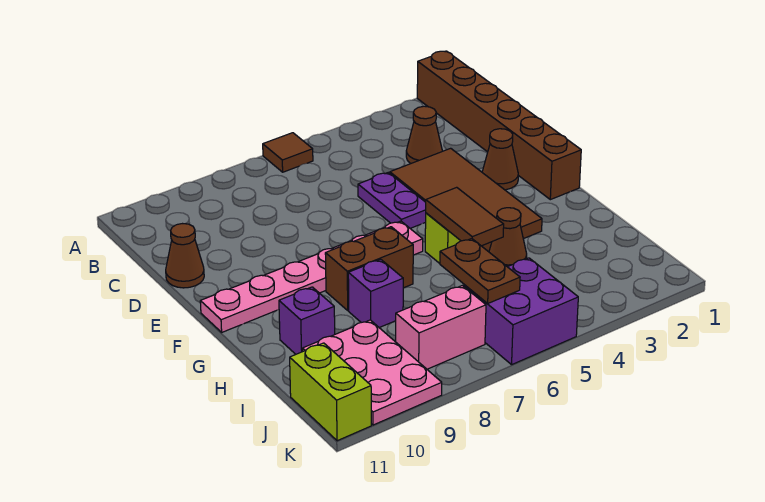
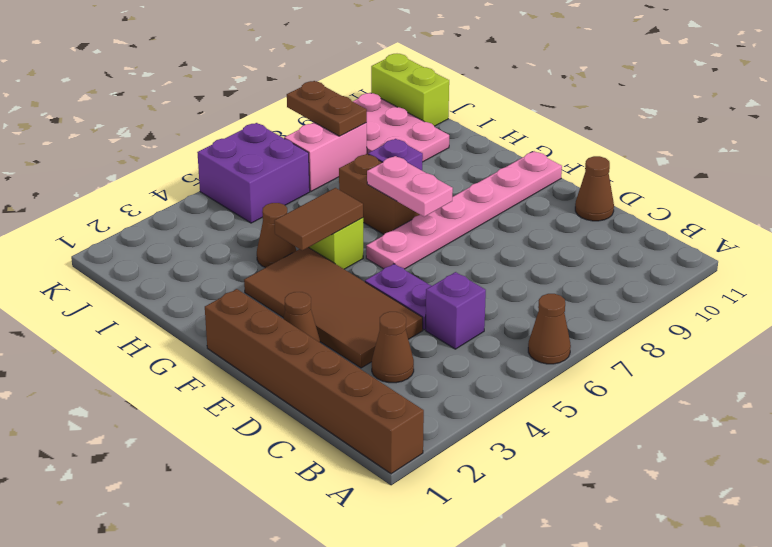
brown 1x1 tile [263,133,313,172] -> brown 1x1 cone [528,294,571,364]
none -> pink 1x2 plate [367,156,453,217]
brown 1x2 tile [426,187,504,246] -> brown 1x2 tile turned to [274,188,363,250]
brown 1x2 brick [325,227,413,310] -> brown 1x2 brick turned to [339,154,420,234]
purple 1x1 brick [279,287,335,354] -> purple 1x1 brick moved to [426,272,486,349]
brown 1x2 plate [440,239,520,304] -> brown 1x2 plate moved to [287,81,367,136]

